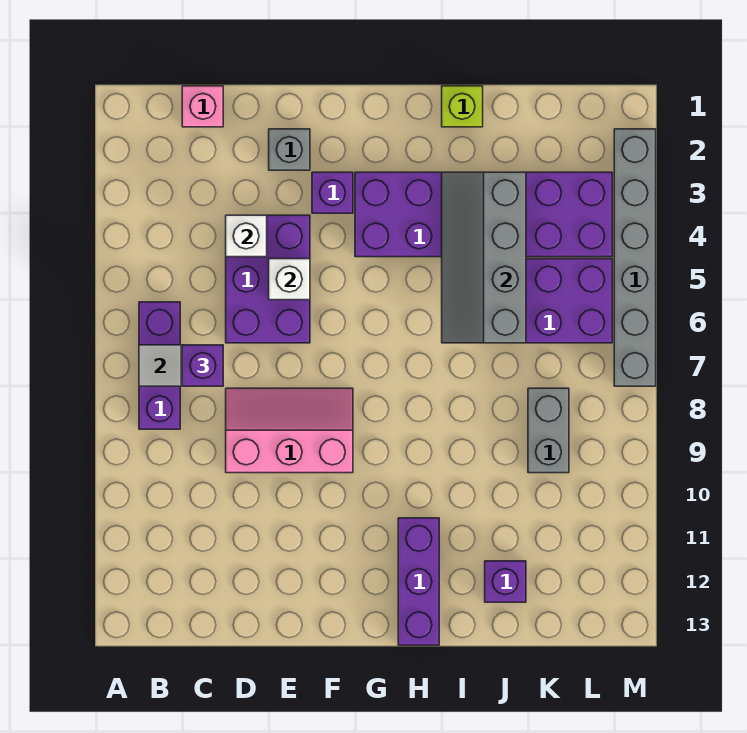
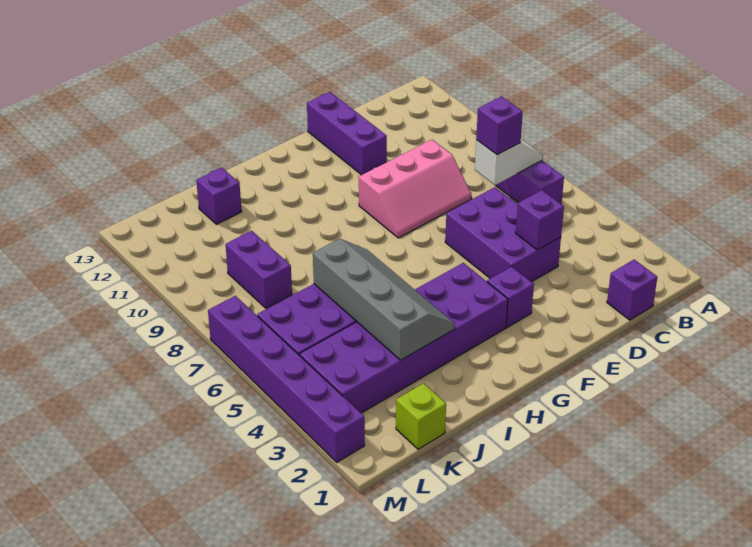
pink 1x1 brick [182,86,223,127] -> purple 1x1 brick [607,260,657,320]
white 1x1 brick [226,215,267,257] -> purple 1x1 brick [516,190,564,250]
grey 1x1 brick [269,129,310,170] -> none
white 1x1 brick [269,259,310,300] -> none
purple 1x3 brick [398,518,439,645] -> purple 1x3 brick moved to [307,92,387,175]
lime 1x1 brick [442,86,483,127] -> lime 1x1 brick moved to [396,383,446,449]
grey 1x2 brick [528,388,569,473] -> purple 1x2 brick [226,231,292,309]
grey 1x6 brick [614,129,656,386] -> purple 1x6 brick [208,296,365,462]

